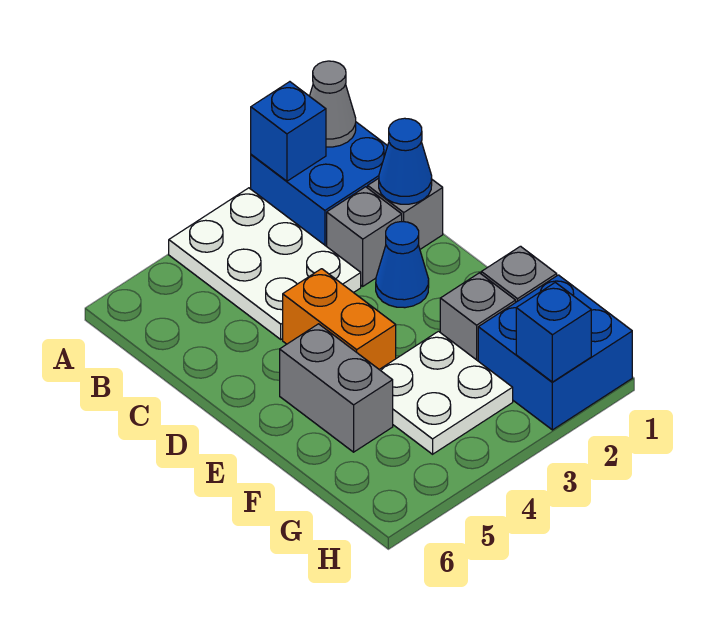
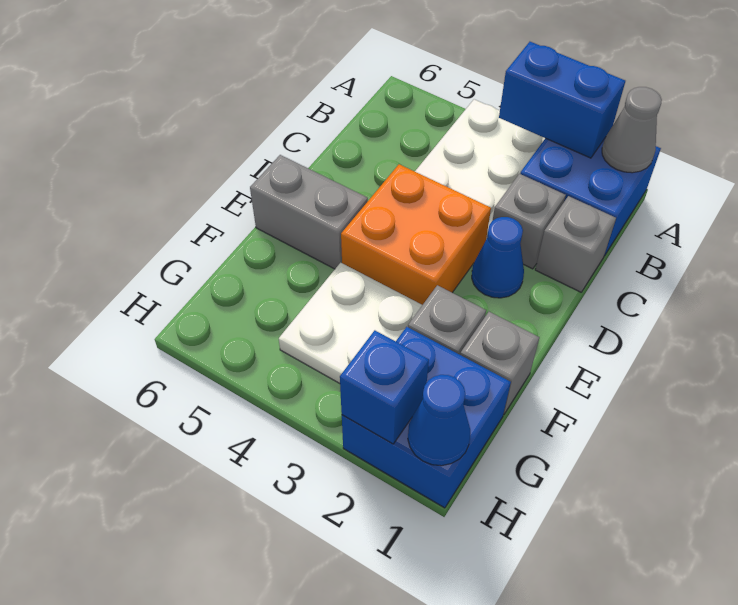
blue 1x1 brick [251,82,326,181] -> blue 1x2 brick [499,42,625,158]
blue 1x1 cone [379,118,432,204] -> blue 1x1 cone moved to [408,375,470,466]
orange 1x2 brick [283,269,396,370] -> orange 2x2 brick [341,164,491,305]
grey 1x2 brick [280,324,393,452] -> grey 1x2 brick turned to [250,155,368,269]

